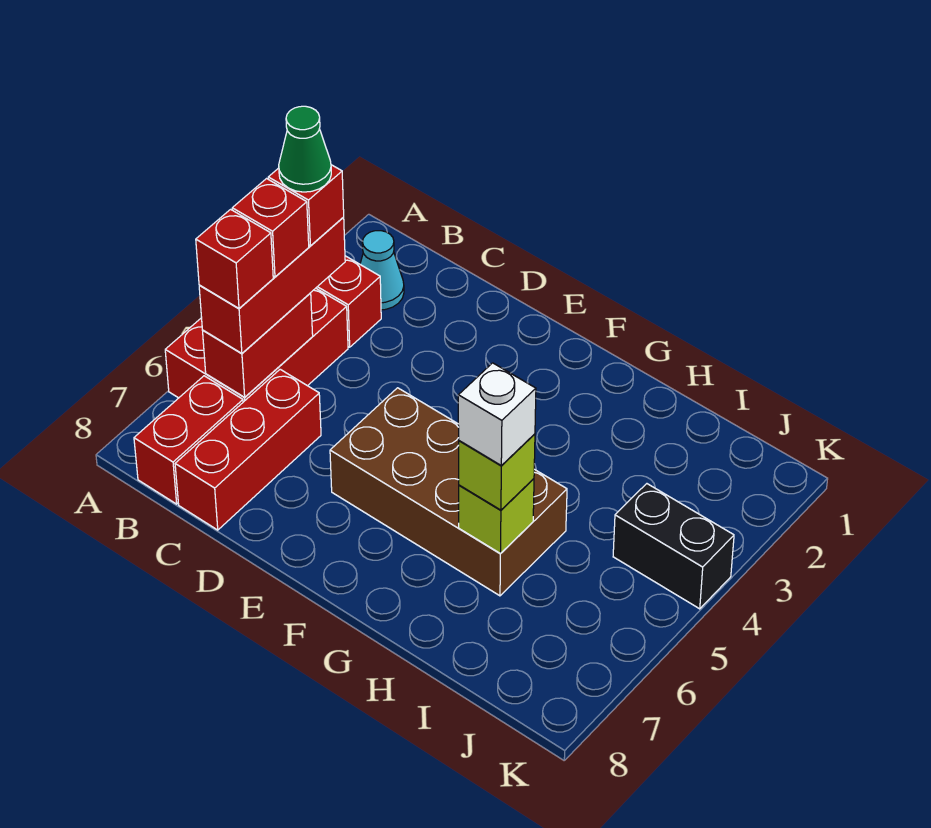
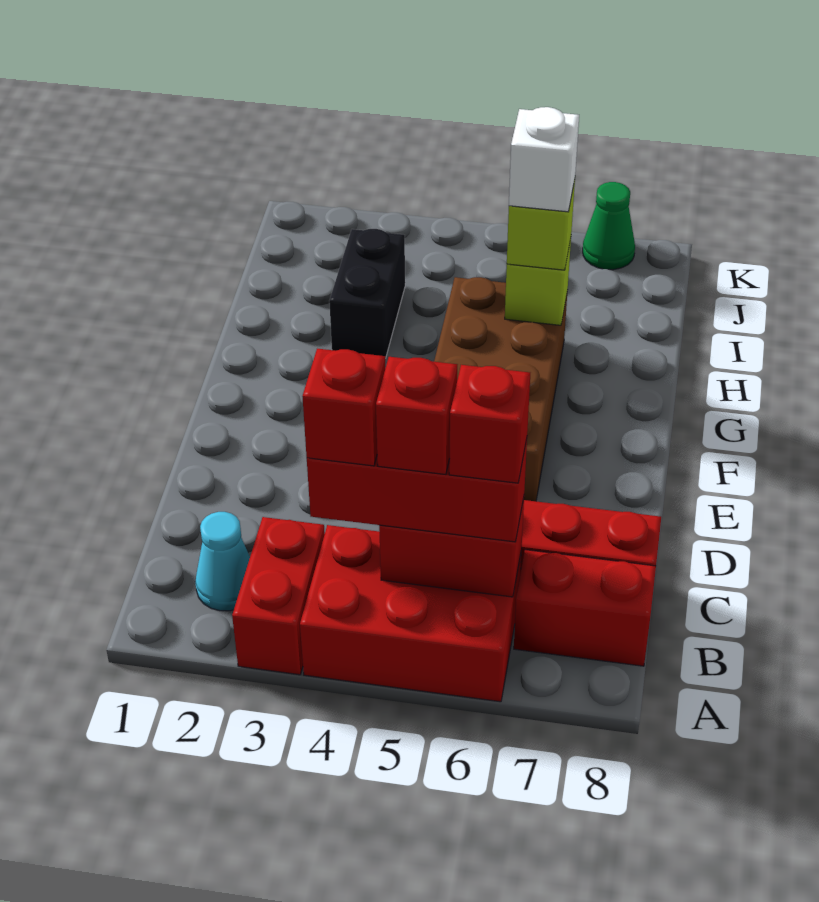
green 1x1 cone [279,106,331,192] -> green 1x1 cone moved to [583,182,635,270]
black 1x2 brick [613,484,734,609] -> black 1x2 brick moved to [329,229,405,358]

